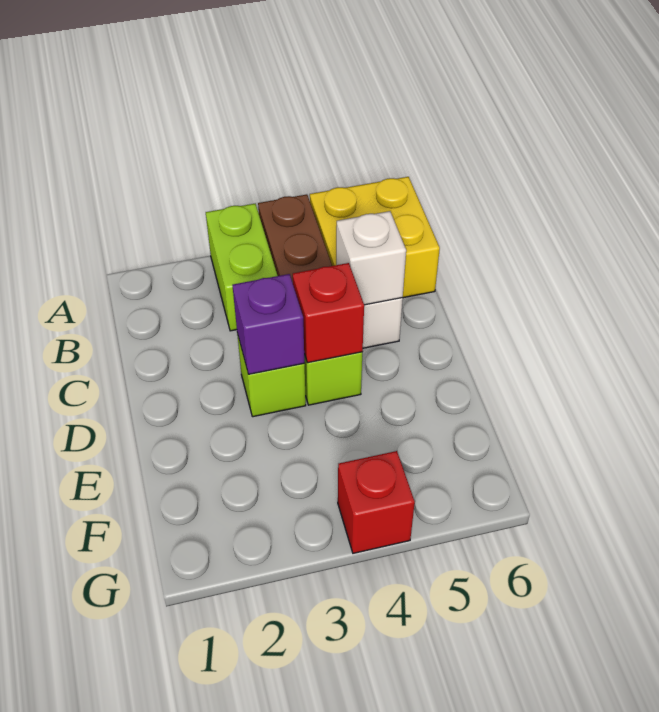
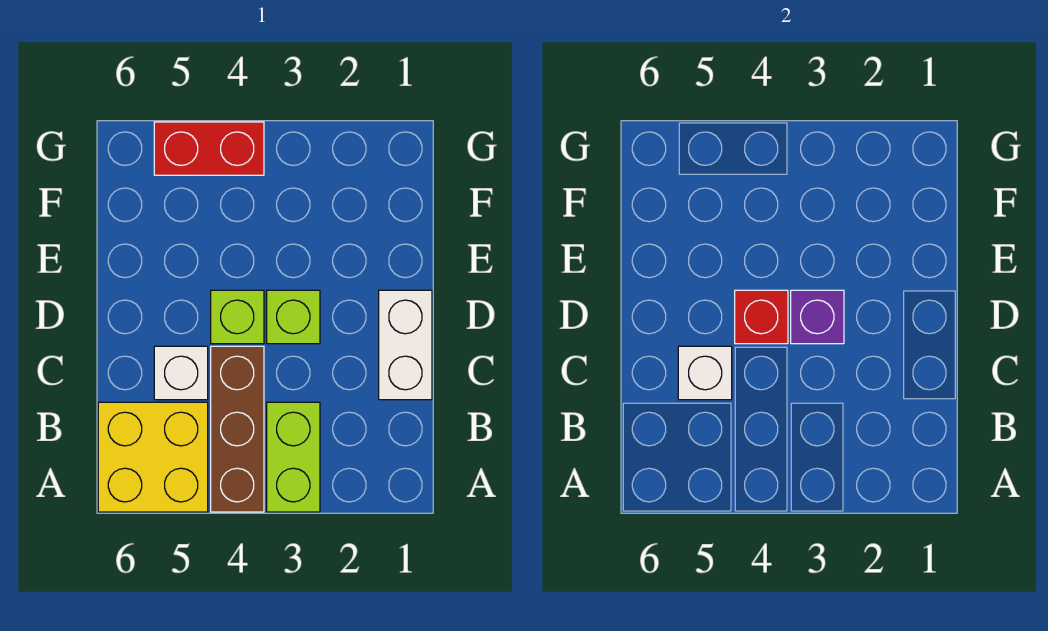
none -> white 1x2 brick [379,290,432,400]
red 1x1 brick [338,451,415,553] -> red 1x2 brick [154,122,264,175]

